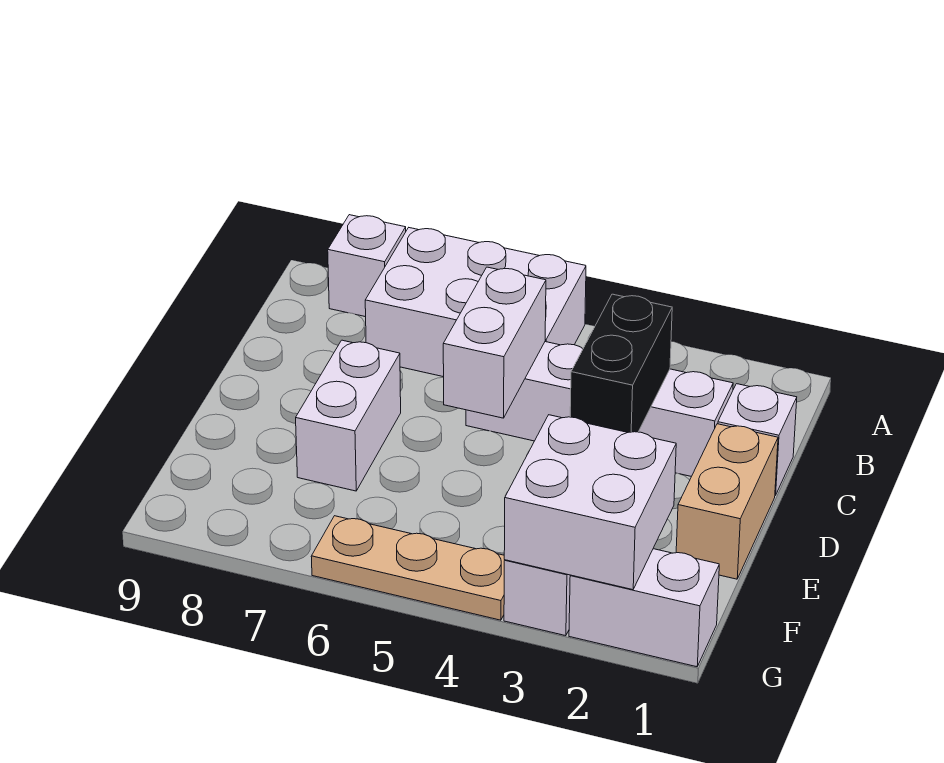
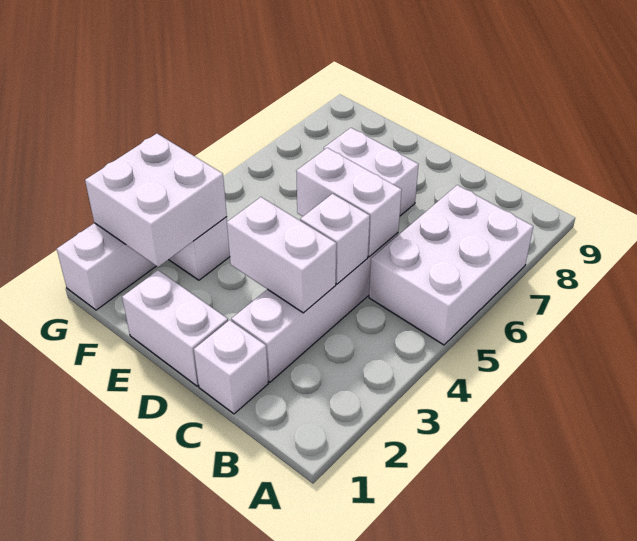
white 1x1 brick [328,215,406,317] -> white 1x1 brick moved to [300,194,370,284]
black 1x2 brick [570,294,672,432] -> white 1x2 brick [227,197,336,313]
tan 1x2 brick [676,424,778,579] -> white 1x2 brick [122,270,228,386]
tan 1x3 plate [311,516,504,620] -> none

